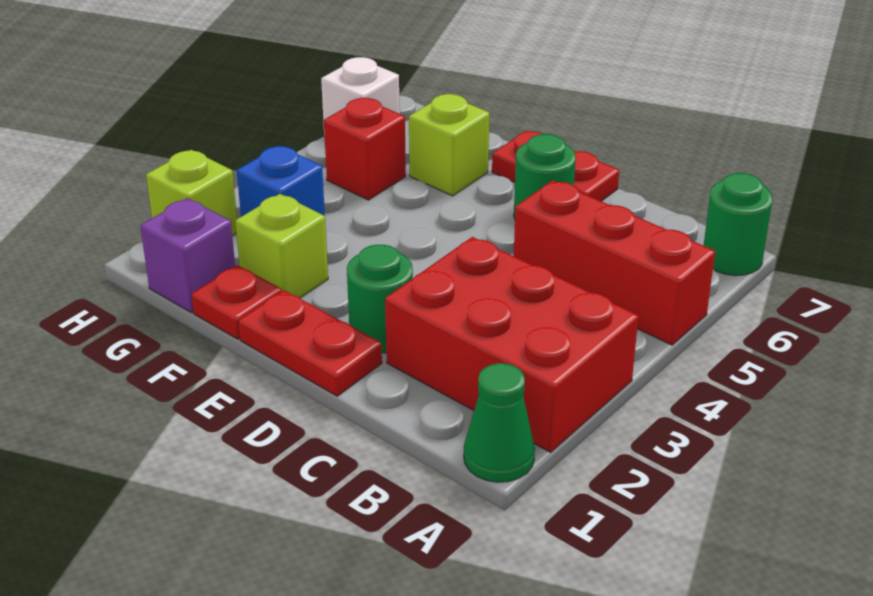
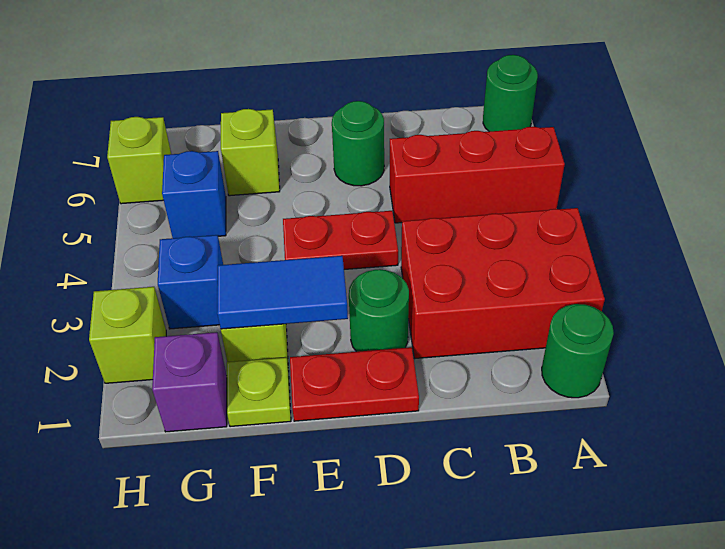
green 1x1 cone [464,363,535,482] -> green 1x1 round brick [542,304,614,398]
red 1x2 plate [492,131,619,201] -> red 1x2 plate moved to [283,211,398,269]
none -> blue 1x2 tile [217,256,348,329]
red 1x1 plate [191,265,282,339] -> lime 1x1 plate [227,357,291,427]
red 1x1 brick [324,98,406,200] -> blue 1x1 brick [162,151,226,238]
white 1x1 brick [321,57,400,137] -> lime 1x1 brick [107,117,171,204]

